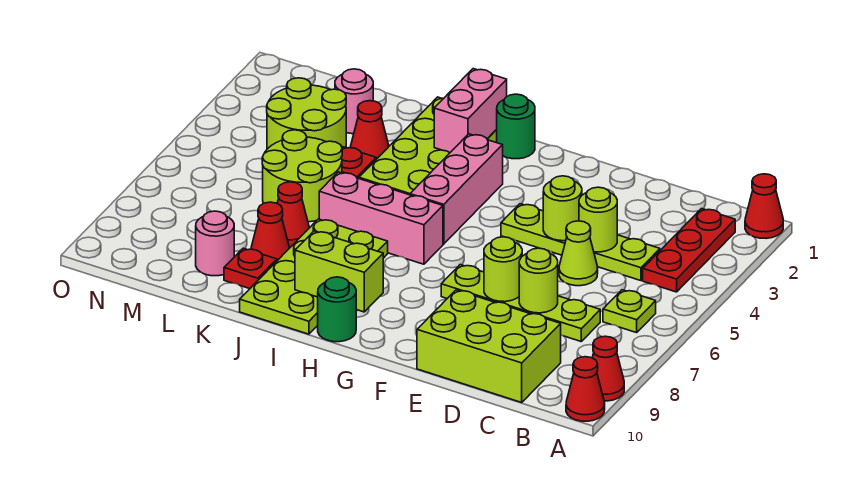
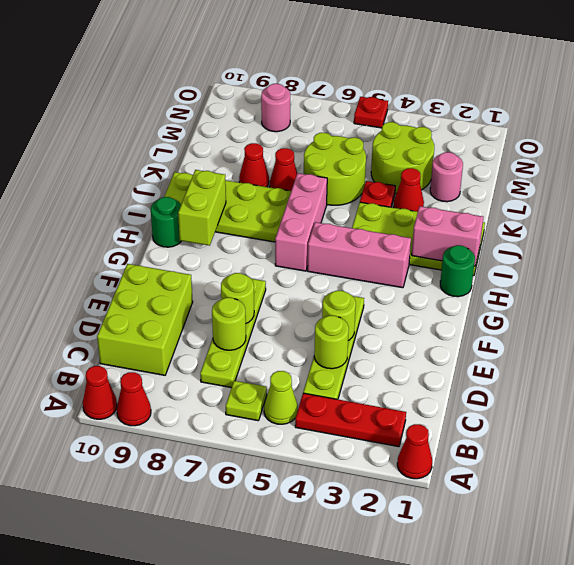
lime 1x1 cone [559,221,598,286] -> lime 1x1 cone moved to [264,371,298,424]
red 1x1 plate [224,248,277,289] -> red 1x1 plate moved to [354,97,388,128]
pink 1x1 round brick [196,211,234,276] -> pink 1x1 round brick moved to [261,84,290,132]

